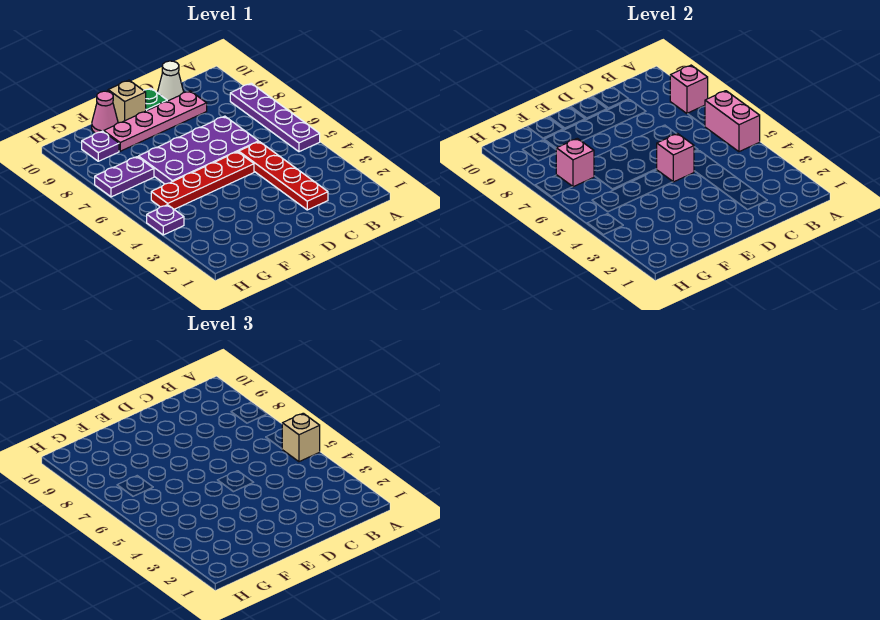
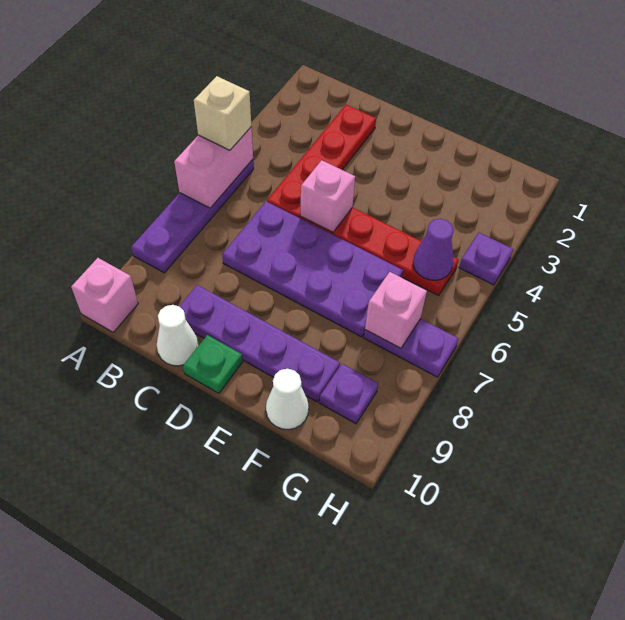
pink 1x1 brick [670,65,708,113] -> pink 1x1 brick moved to [71,258,138,332]
pink 1x4 plate [104,91,207,151] -> purple 1x4 plate [179,285,340,402]
tan 1x1 brick [108,80,146,123] -> none
pink 1x1 cone [92,91,118,133] -> white 1x1 cone [266,369,309,430]
none -> purple 1x1 cone [413,219,454,280]

